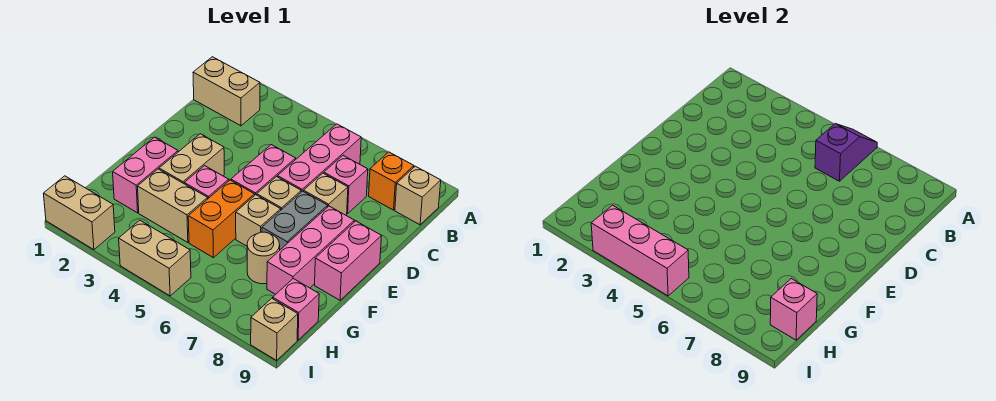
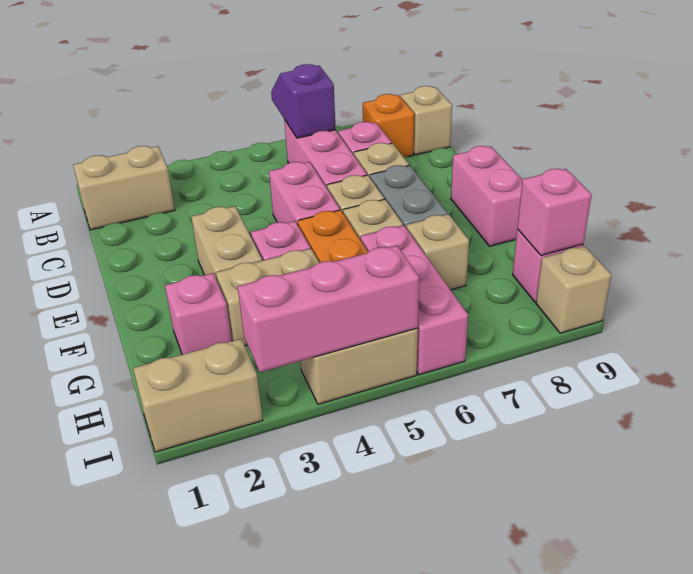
pink 1x3 brick [267,206,354,294] -> pink 1x3 brick moved to [360,225,468,375]
pink 1x2 brick [113,137,178,213] -> pink 1x1 brick [165,273,232,354]
tan 1x1 round brick [247,232,280,284] -> tan 1x1 brick [406,214,469,290]

